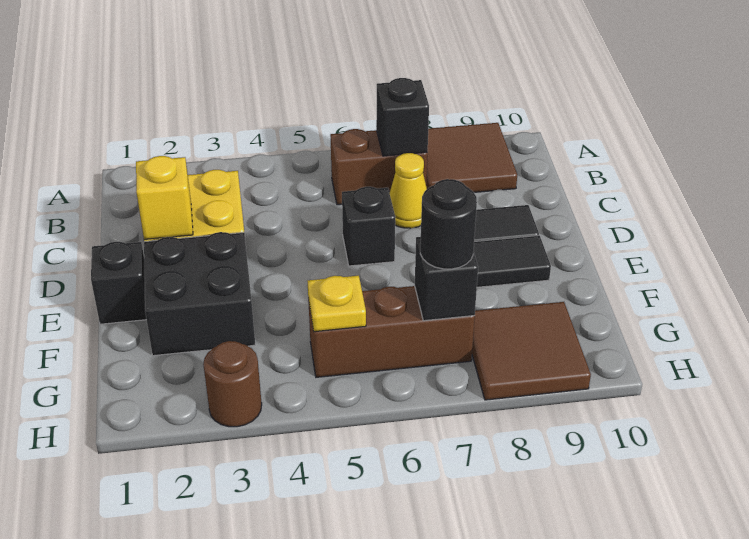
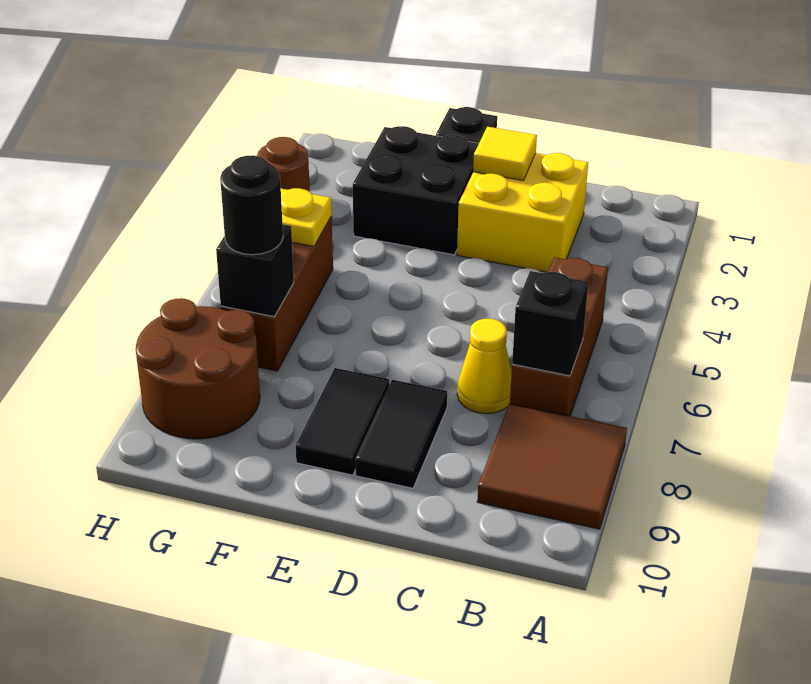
brown 1x2 brick [330,129,428,205] -> brown 1x3 brick [510,257,608,416]
yellow 1x1 brick [136,156,193,239] -> yellow 1x1 tile [473,127,537,180]
black 1x1 brick [342,187,395,266] -> none
brown 2x2 tile [472,302,591,400] -> brown 2x2 round brick [136,298,260,439]

